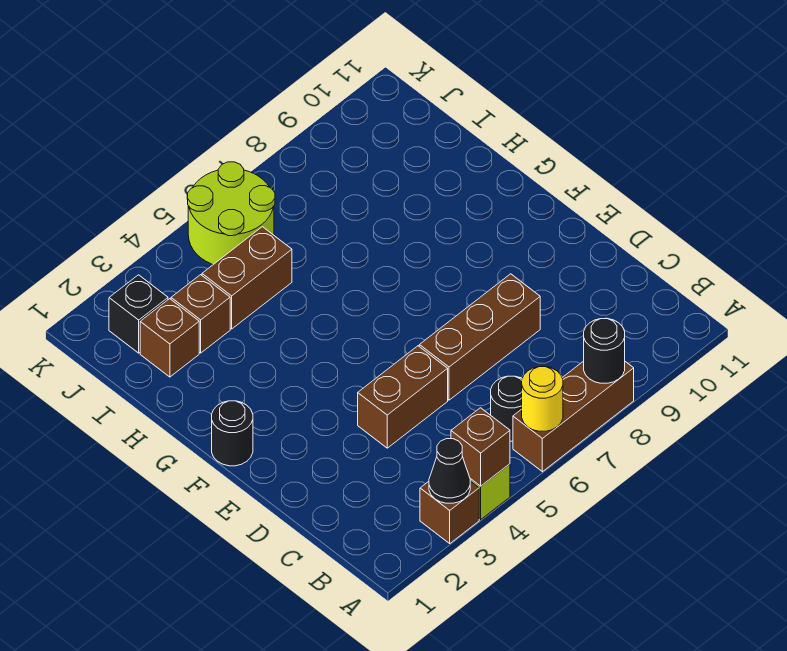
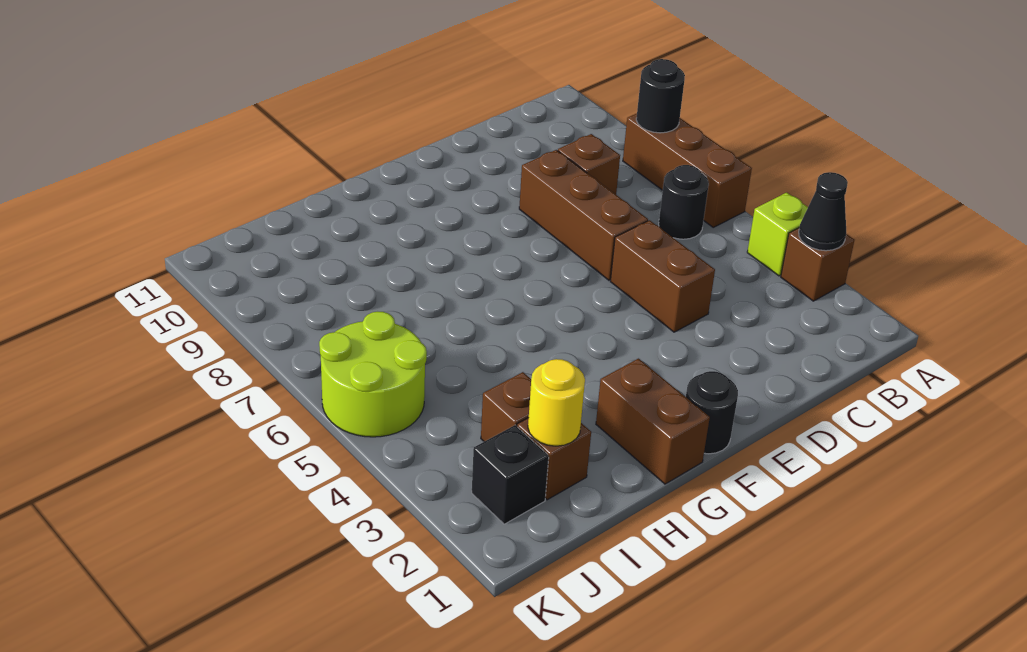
brown 1x1 brick [451,408,510,486] -> brown 1x1 brick moved to [558,134,620,194]
yellow 1x1 round brick [522,366,563,431] -> yellow 1x1 round brick moved to [528,359,585,446]
brown 1x2 brick [202,227,292,329] -> brown 1x2 brick moved to [596,359,710,484]

